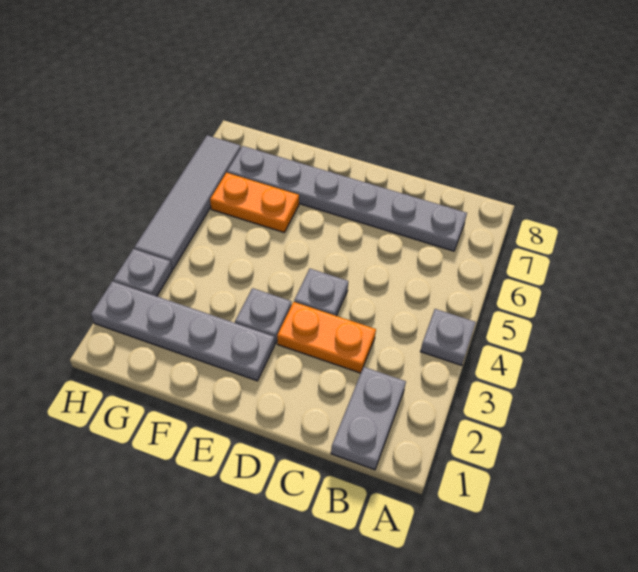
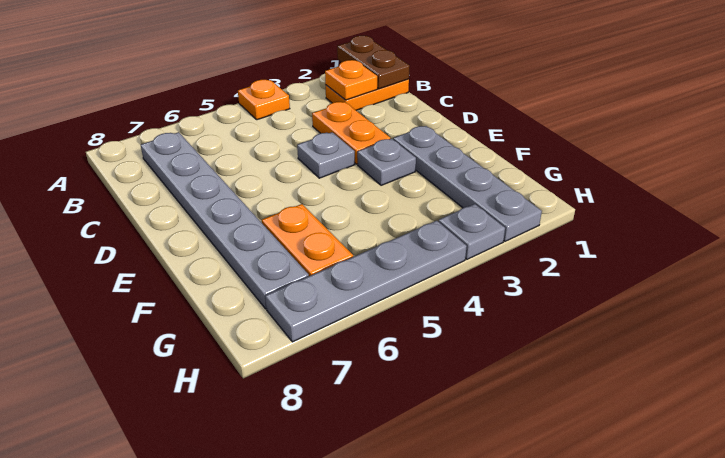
none -> brown 1x2 plate [337,36,410,89]
grey 1x1 plate [420,309,476,365] -> orange 1x1 plate [238,80,290,120]
grey 1x2 plate [331,367,406,470] -> orange 1x2 plate [326,79,409,110]
none -> orange 1x1 plate [325,60,377,100]
grey 1x4 tile [134,135,241,269] -> grey 1x4 plate [265,221,467,342]

